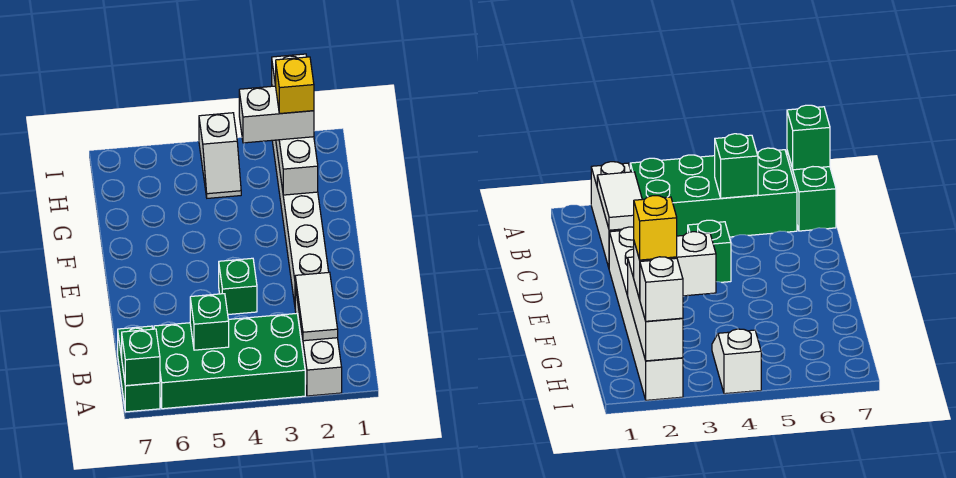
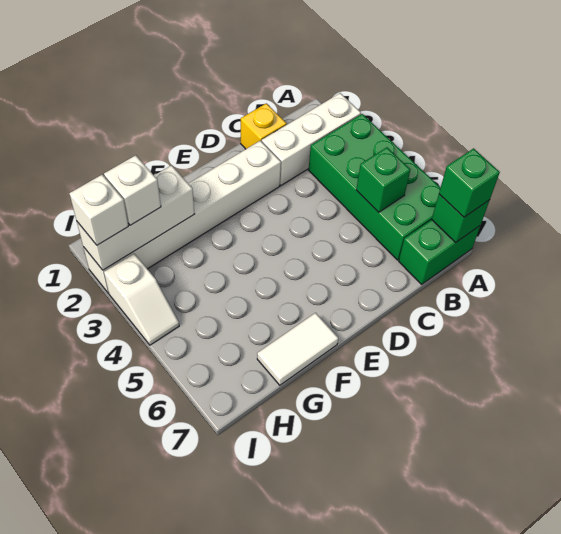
white 1x2 tile [295,272,338,341] -> white 1x2 tile moved to [257,313,338,385]
green 1x1 brick [219,258,257,315] -> green 1x1 brick moved to [439,148,500,217]
white 1x2 brick [239,86,314,143] -> white 1x1 brick [104,155,161,225]
yellow 1x1 brick [275,57,314,114] -> yellow 1x1 brick moved to [241,103,287,149]
white 1x2 slope [199,113,241,198] -> white 1x2 slope turned to [104,254,179,345]

